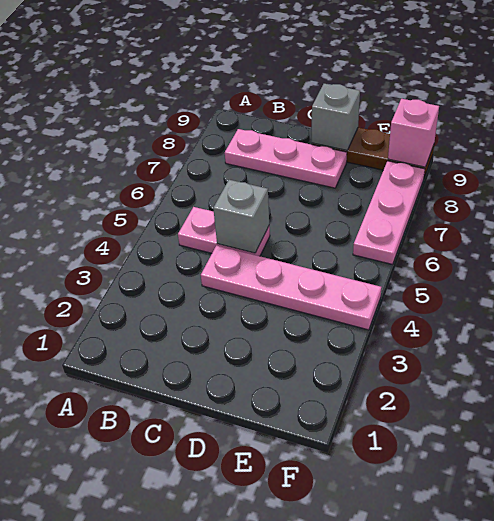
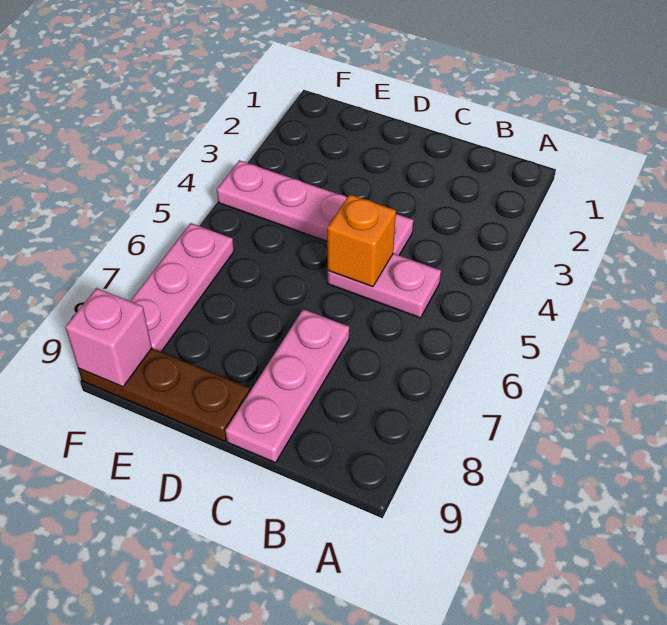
pink 1x3 plate [225,129,347,188] -> pink 1x3 plate turned to [225,309,349,463]
grey 1x1 brick [213,180,269,253] -> orange 1x1 brick [327,194,396,287]
grey 1x1 brick [312,84,360,150] -> none

